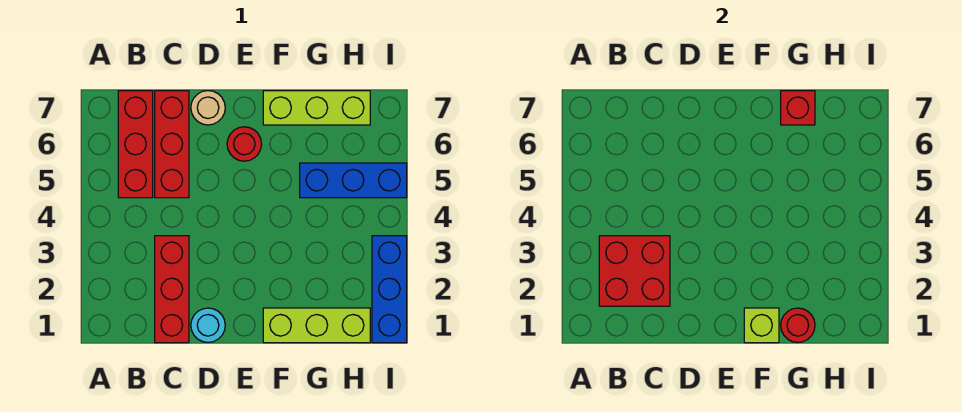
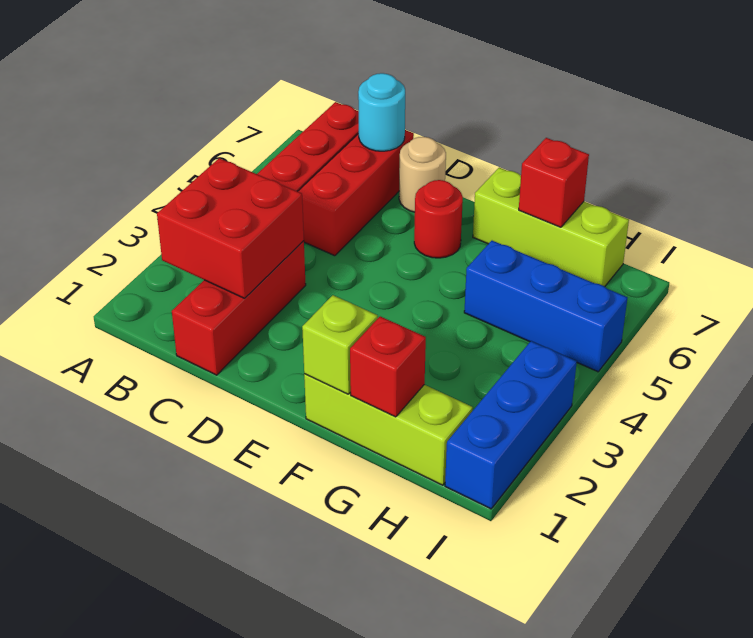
cyan 1x1 round brick [191,308,225,343] -> cyan 1x1 round brick moved to [358,73,405,151]
red 1x1 round brick [781,308,815,343] -> red 1x1 brick [350,316,426,417]

